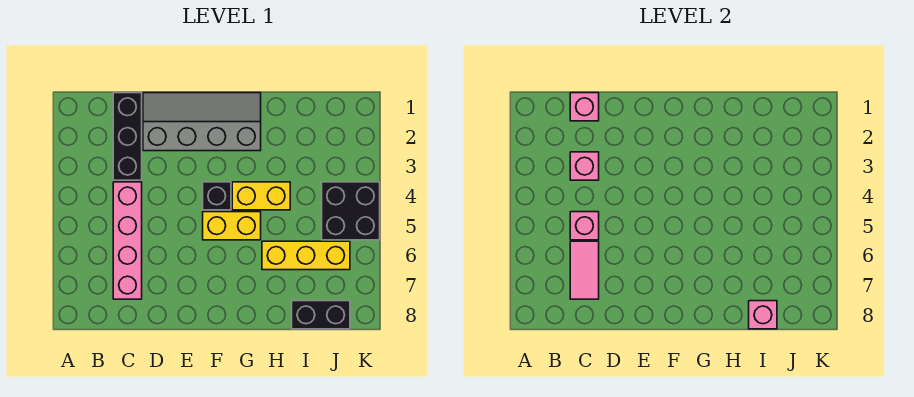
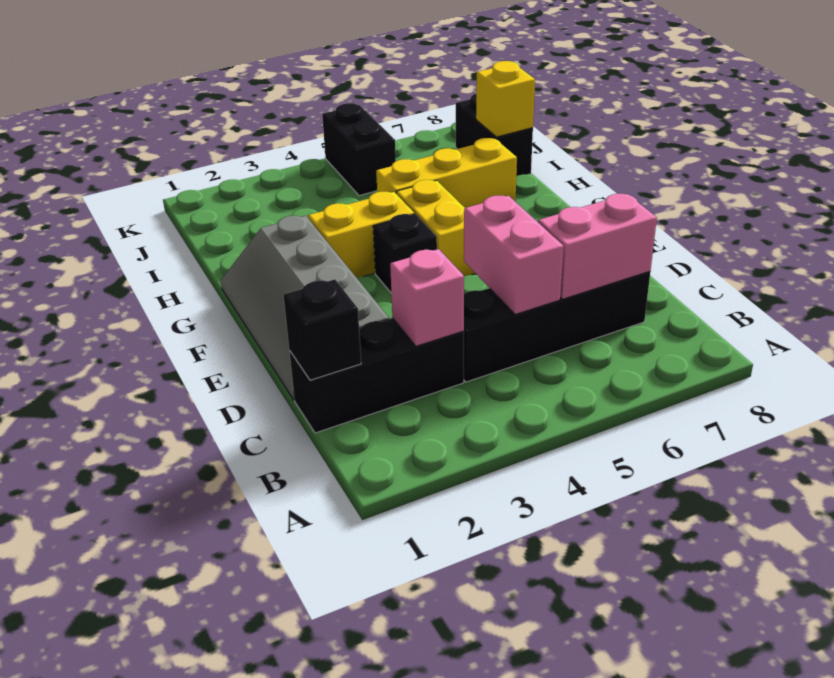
pink 1x1 brick [570,93,599,121] -> black 1x1 brick [283,279,361,380]
pink 1x4 brick [113,182,142,299] -> black 1x4 brick [463,271,650,382]
pink 1x1 brick [570,212,599,240] -> pink 1x2 brick [464,196,564,314]
pink 1x2 tile [570,241,599,299] -> pink 1x2 brick [538,194,657,299]
yellow 1x2 brick [232,182,290,210] -> yellow 1x2 brick turned to [308,192,414,277]
yellow 1x3 brick [262,241,350,270] -> yellow 1x3 brick turned to [376,138,517,208]
pink 1x1 brick [749,301,777,329] -> yellow 1x1 brick [476,61,535,137]
black 2x2 brick [322,182,380,240] -> black 1x2 brick [322,103,396,196]

